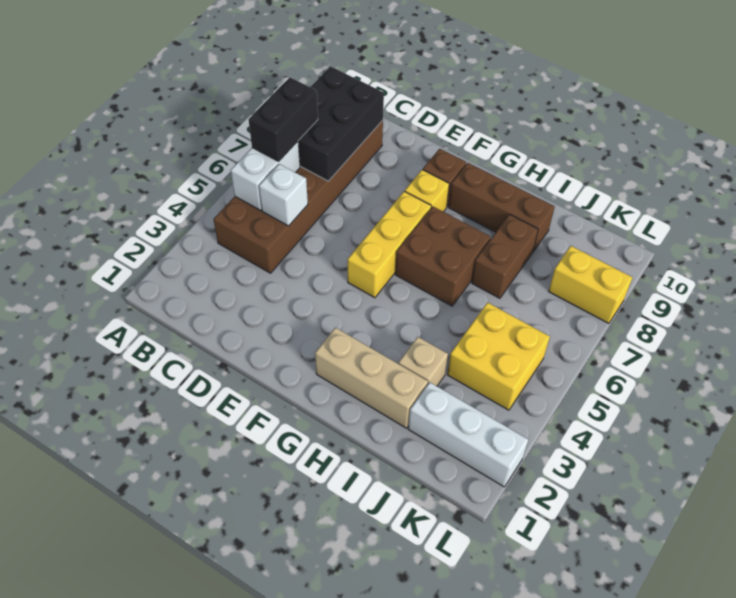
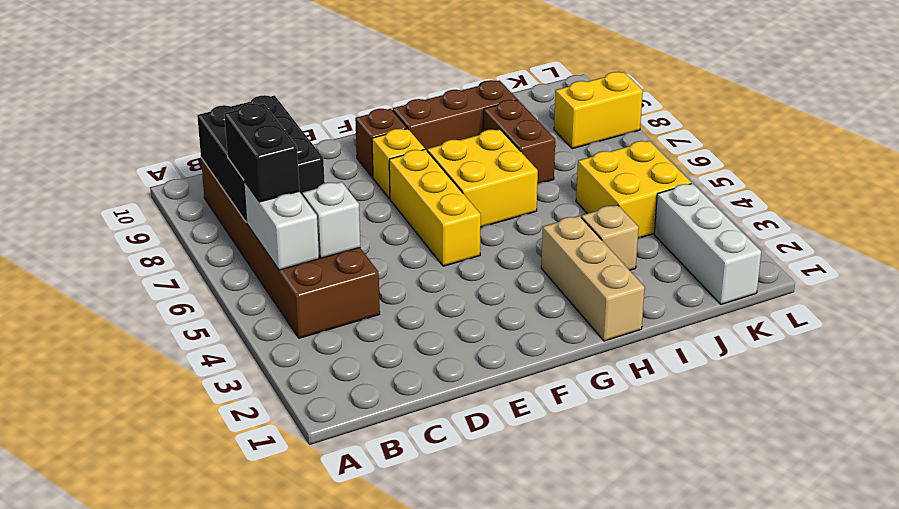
tan 1x3 brick [315,328,428,428] -> tan 1x3 brick turned to [541,216,645,341]
brown 2x2 brick [395,207,491,306] -> yellow 2x2 brick [427,130,538,227]
white 1x3 brick [408,383,528,487] -> white 1x3 brick turned to [654,183,761,304]

